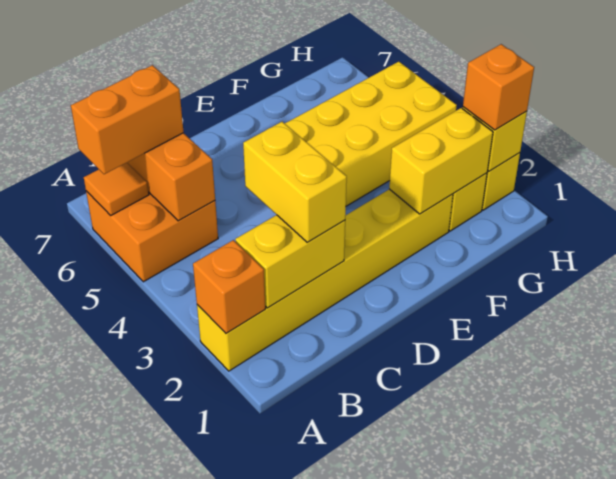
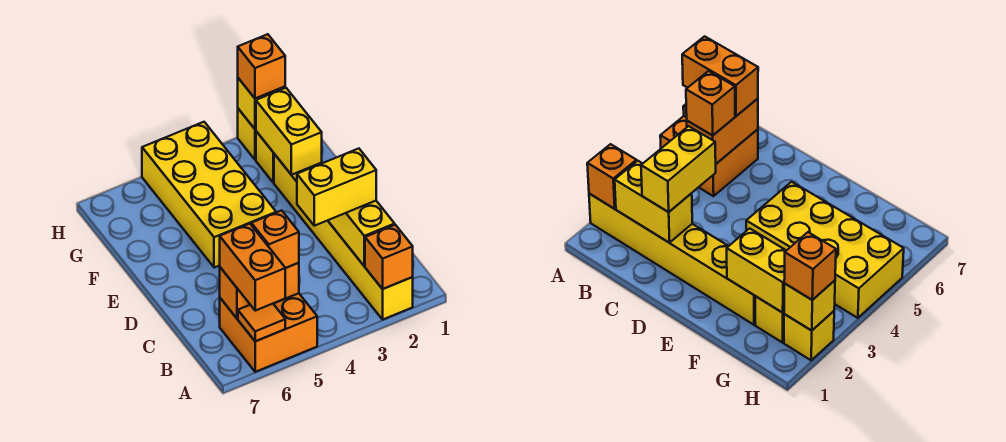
none -> orange 1x1 brick [251,210,299,268]

